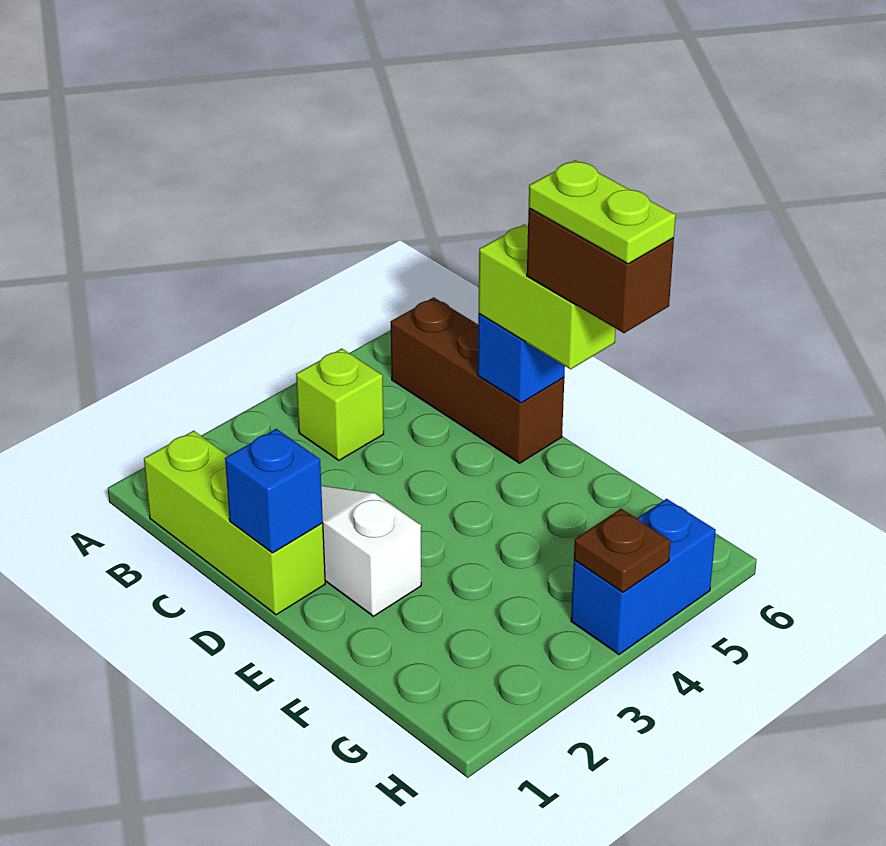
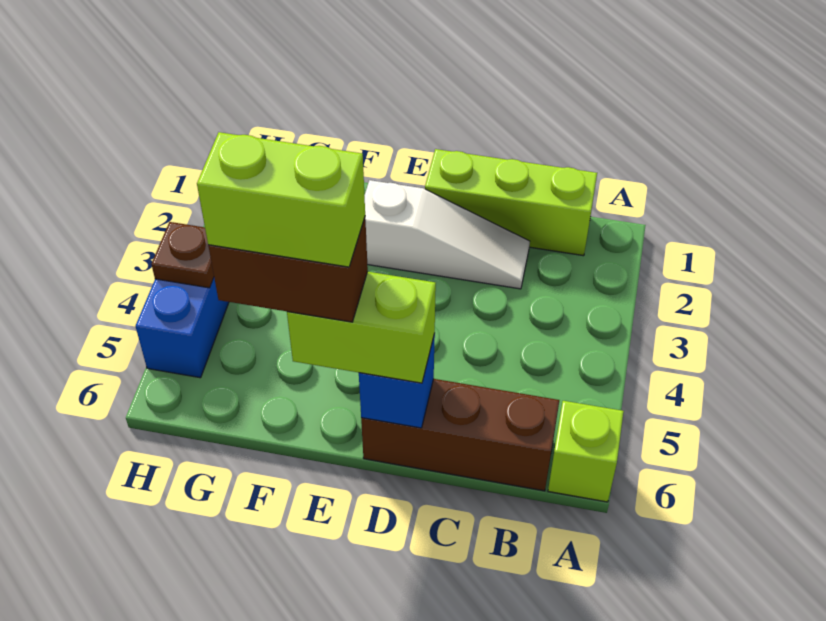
lime 1x1 brick [296,349,384,460] -> lime 1x1 brick moved to [548,401,624,502]
blue 1x1 brick [225,429,323,553] -> none
lime 1x2 plate [529,160,676,264] -> lime 1x2 brick [197,132,365,267]

